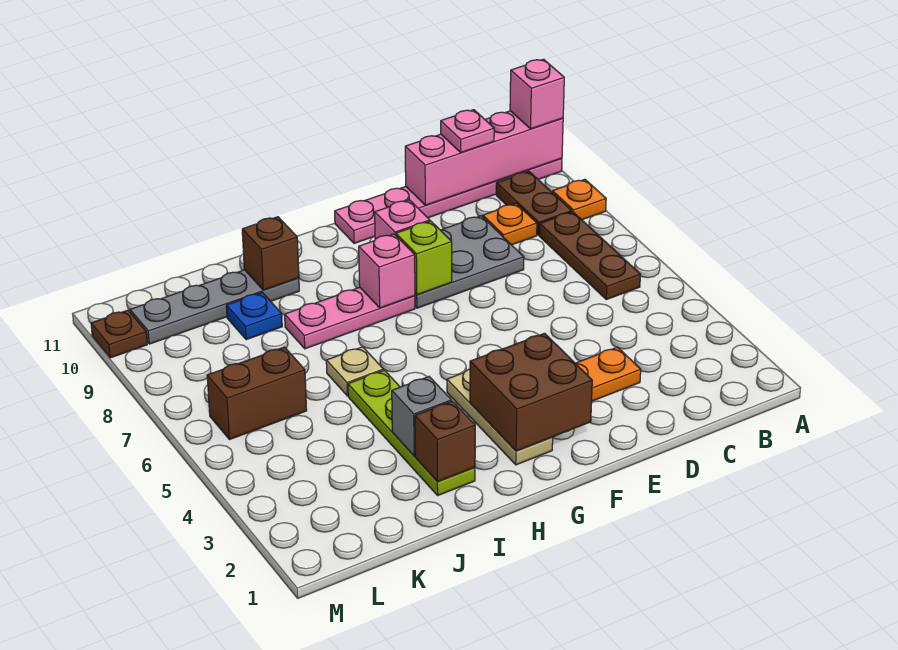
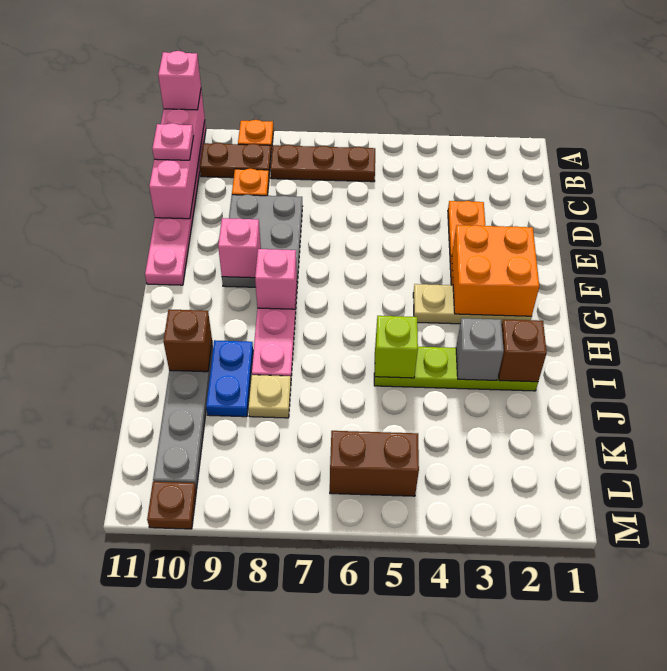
brown 2x2 brick [470,333,592,451] -> orange 2x2 brick [452,225,539,316]
lime 1x1 brick [396,221,452,295] -> lime 1x1 brick moved to [375,316,418,378]
tan 1x1 plate [326,347,384,396] -> tan 1x1 plate moved to [248,375,291,418]
blue 1x1 plate [226,292,282,340] -> blue 1x2 plate [206,340,253,417]
brown 1x2 brick [207,347,307,440] -> brown 1x2 brick turned to [330,431,419,496]

